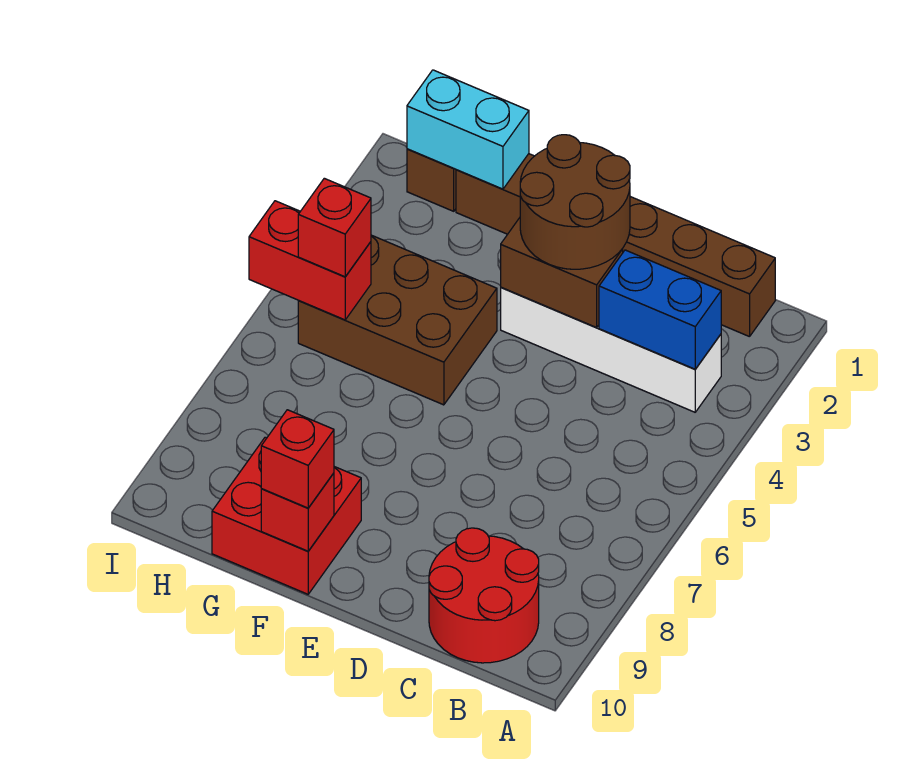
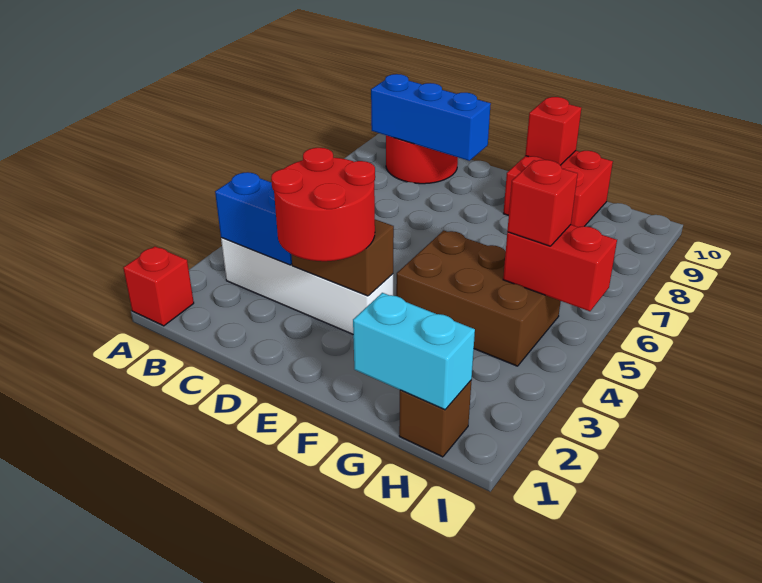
brown 1x6 brick [456,154,775,337] -> none
none -> blue 1x3 brick [371,74,491,161]
brown 2x2 round brick [520,135,630,269] -> red 2x2 round brick [271,148,375,261]
red 1x1 brick [261,410,334,508] -> red 1x1 brick moved to [123,246,194,326]

